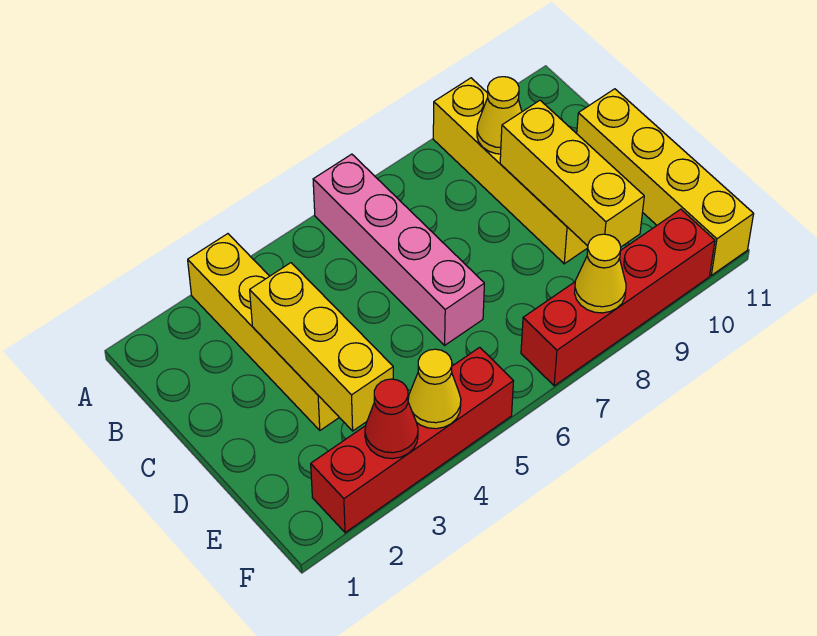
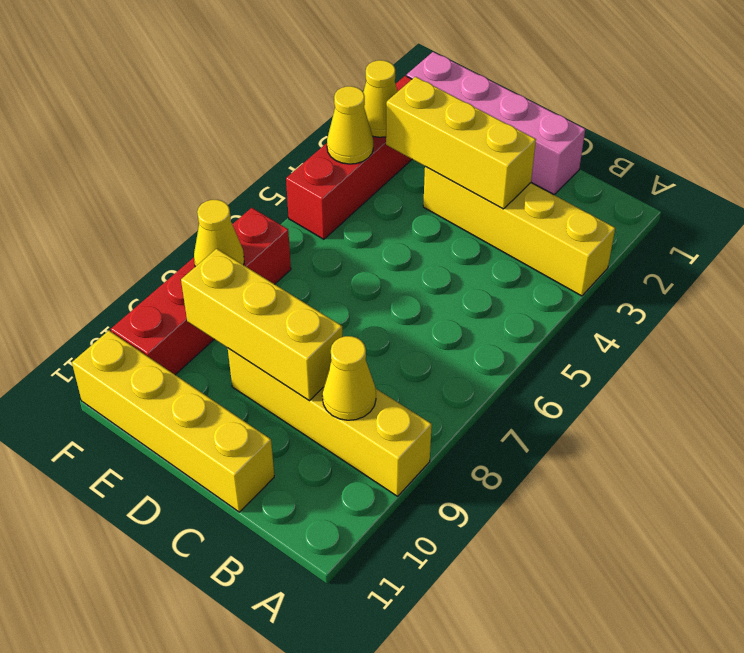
pink 1x4 brick [313,154,484,345] -> pink 1x4 brick moved to [407,52,585,195]
red 1x1 cone [365,379,418,459] -> yellow 1x1 cone [363,60,397,137]

